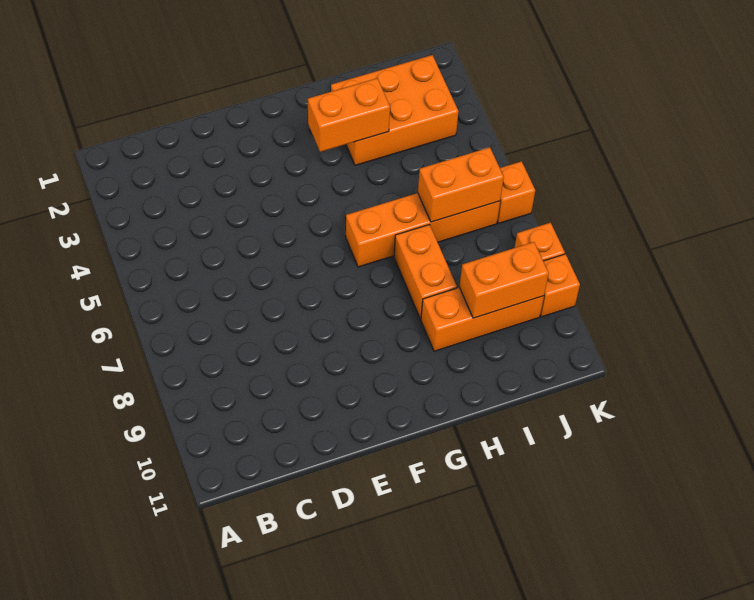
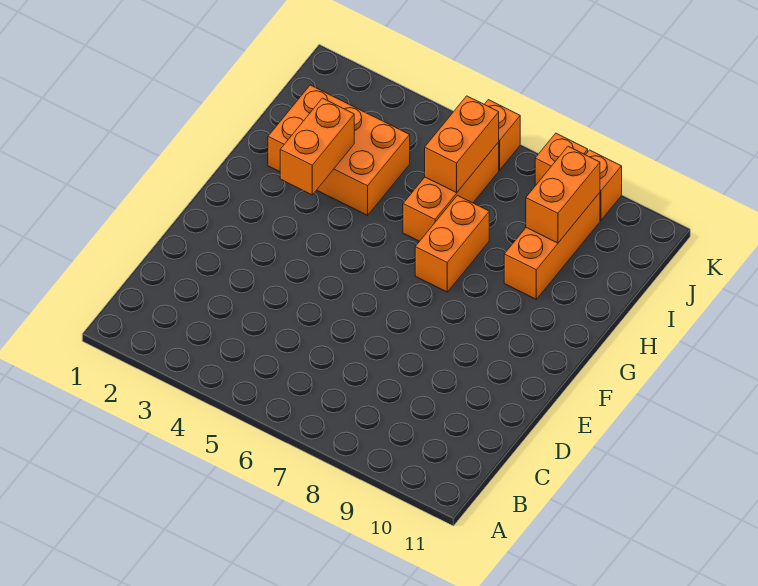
orange 1x4 brick [346,193,500,267] -> orange 1x3 brick [403,142,499,241]
orange 2x3 brick [331,55,459,165] -> orange 2x3 brick turned to [268,85,410,215]
orange 1x2 brick [394,225,457,319] -> orange 1x2 brick turned to [415,195,489,292]

